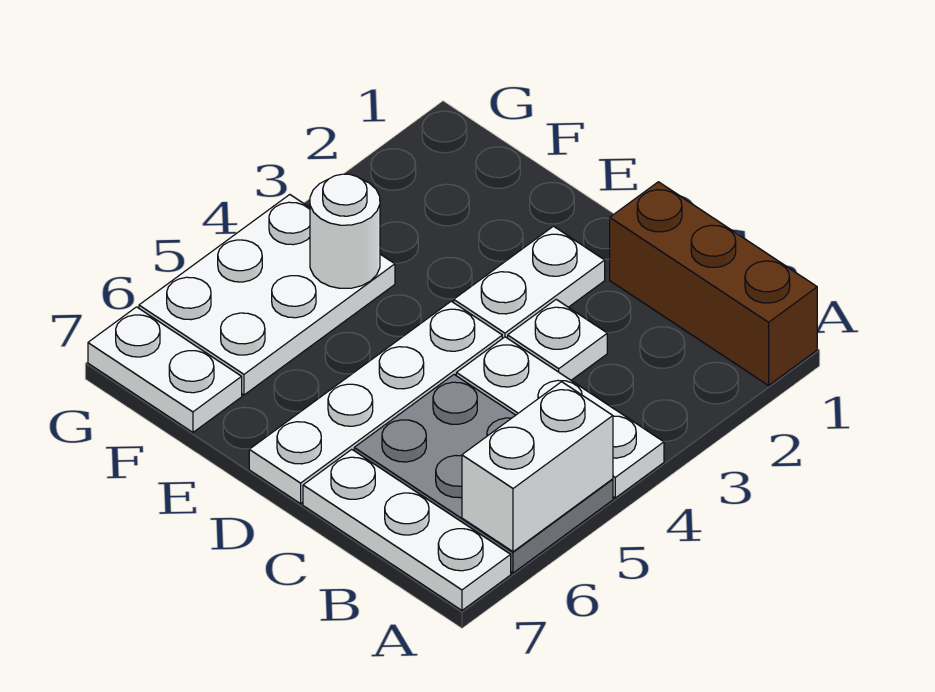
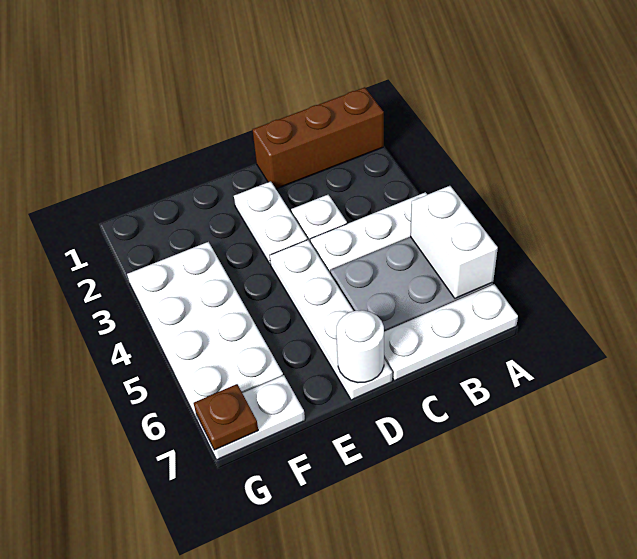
white 2x3 plate [139,195,395,395] -> white 2x4 plate [127,242,283,421]
white 1x1 round brick [310,174,380,288] -> white 1x1 round brick moved to [336,310,384,383]
none -> brown 1x1 plate [193,384,258,450]

